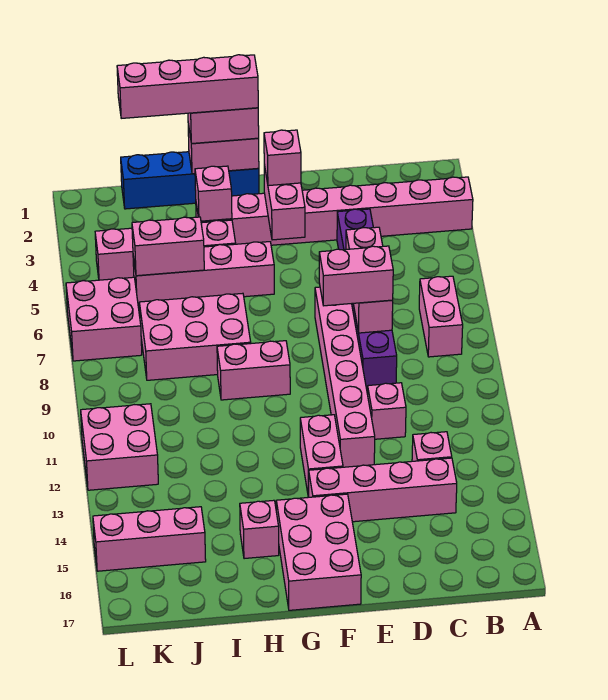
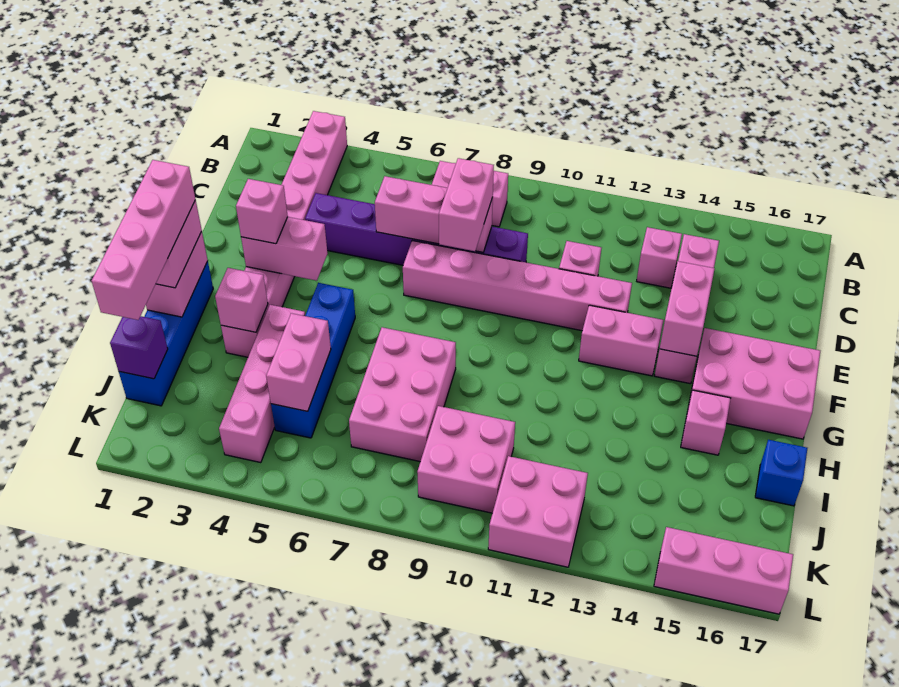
pink 1x4 brick [133,242,274,305] -> blue 1x4 brick [271,283,355,438]
pink 1x2 brick [217,341,290,400] -> pink 1x2 brick moved to [660,261,715,356]
none -> blue 1x1 brick [755,440,807,506]
none -> purple 1x1 brick [110,316,168,379]
pink 1x3 brick [93,507,206,571] -> pink 1x3 brick turned to [654,527,793,614]
pink 2x2 brick [66,277,142,361] -> pink 2x2 brick moved to [417,406,515,513]

